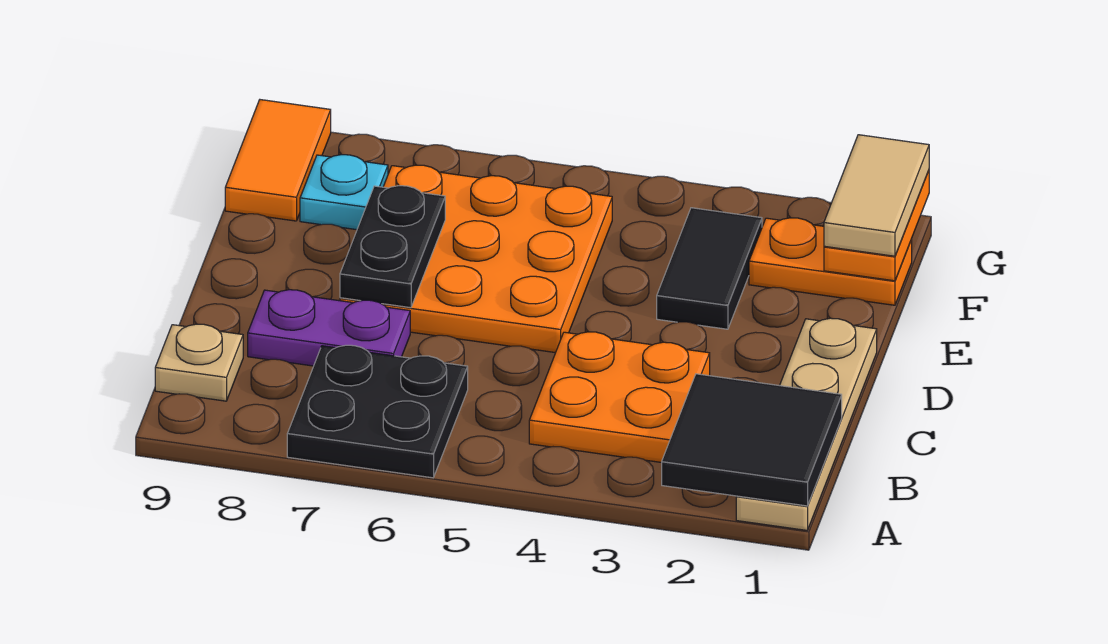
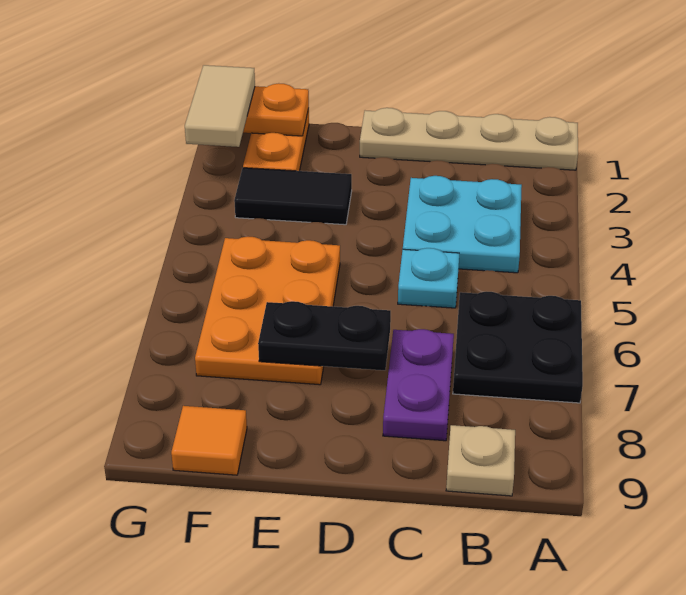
black 2x2 tile [662,374,842,506] -> none
orange 2x2 plate [529,332,710,463] -> cyan 2x2 plate [403,176,522,273]
orange 3x3 plate [340,165,612,353] -> orange 2x3 plate [195,237,340,385]
tan 1x2 tile [824,135,929,256] -> tan 1x2 tile turned to [185,65,255,147]
cyan 1x1 plate [300,155,388,230] -> cyan 1x1 plate moved to [398,248,459,308]
orange 1x2 tile [225,100,331,221] -> orange 1x1 tile [171,406,247,475]

